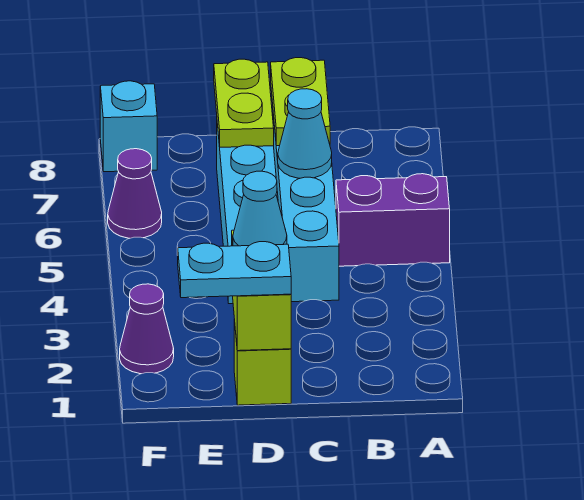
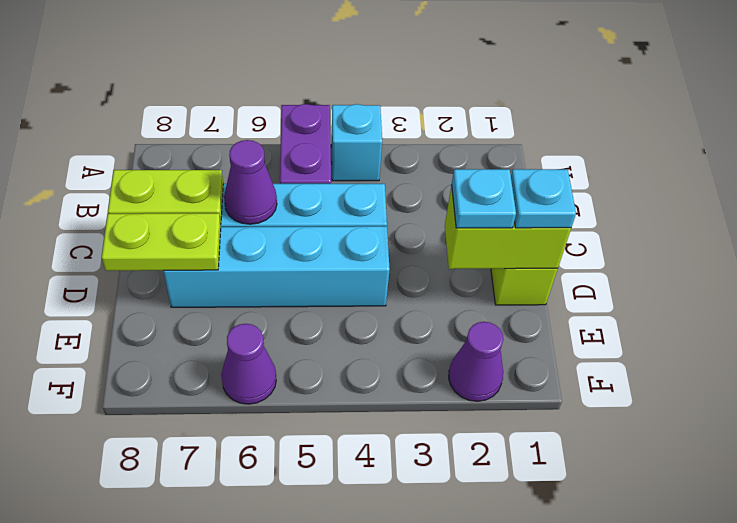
cyan 1x1 cone [278,89,332,178] -> purple 1x1 cone [224,140,277,224]
cyan 1x2 plate [178,242,291,298] -> cyan 1x1 plate [511,169,576,228]
cyan 1x1 cone [233,171,287,246] -> cyan 1x1 plate [452,169,516,228]
cyan 1x1 brick [100,81,157,172] -> cyan 1x1 brick moved to [331,104,382,181]

